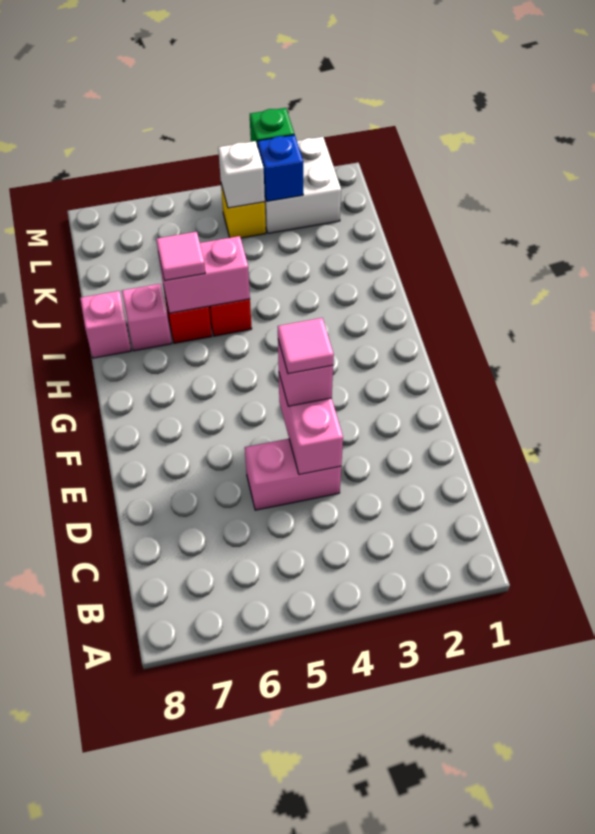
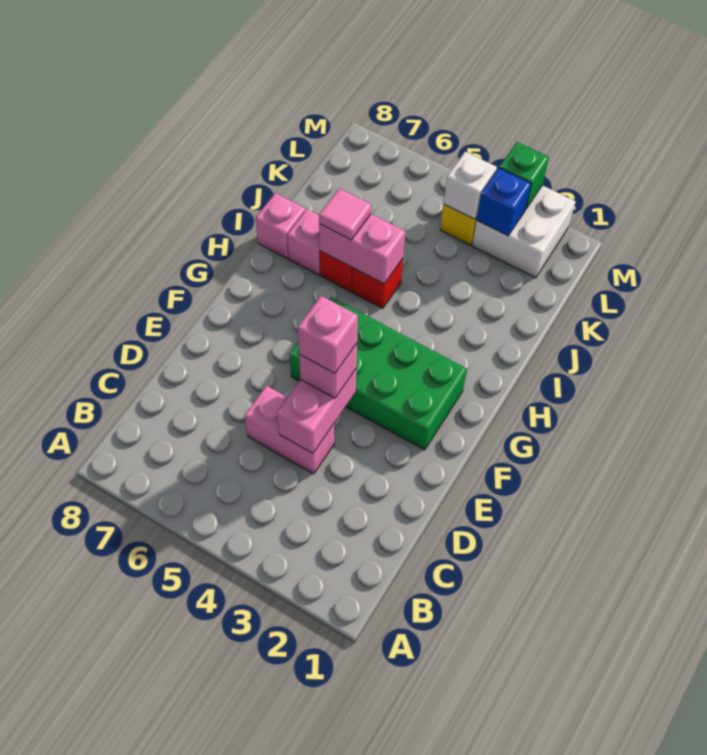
pink 1x1 tile [278,318,334,374] -> pink 1x1 brick [298,296,358,373]
none -> green 2x4 brick [290,297,467,450]

